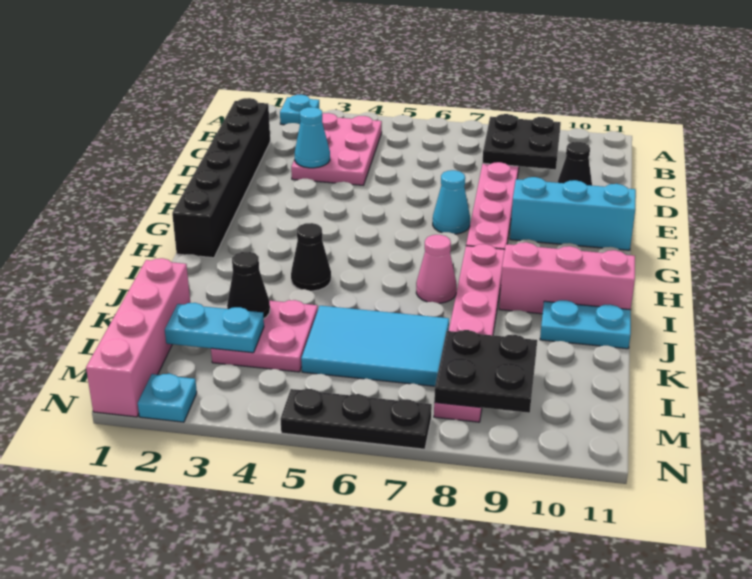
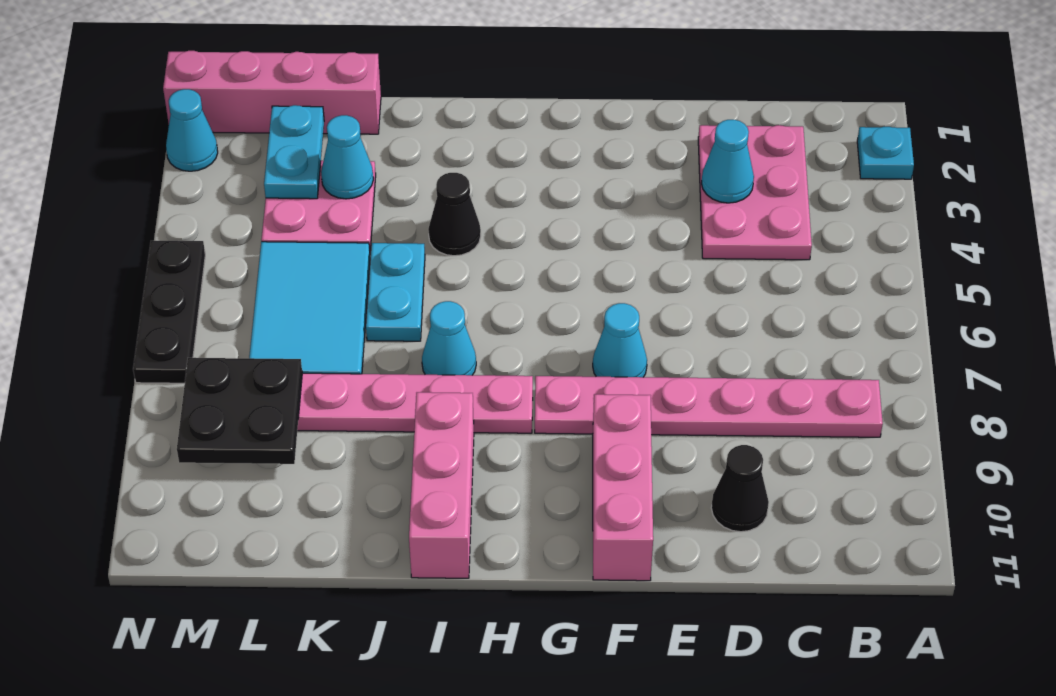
pink 2x3 plate [291,113,382,185] -> pink 2x3 plate turned to [698,125,812,260]
black 2x2 plate [483,114,561,169] -> none
black 1x6 brick [172,98,270,258] -> none
cyan 1x3 brick [510,177,636,250] -> pink 1x3 brick [593,394,653,581]
pink 1x1 cone [416,235,457,303] -> cyan 1x1 cone [422,301,476,375]
cyan 1x2 plate [540,300,631,349] -> cyan 1x2 plate moved to [366,243,425,341]
black 1x1 cone [227,252,270,318] -> cyan 1x1 cone [321,115,373,199]
cyan 1x1 plate [138,374,197,422] -> cyan 1x1 cone [166,89,218,171]

